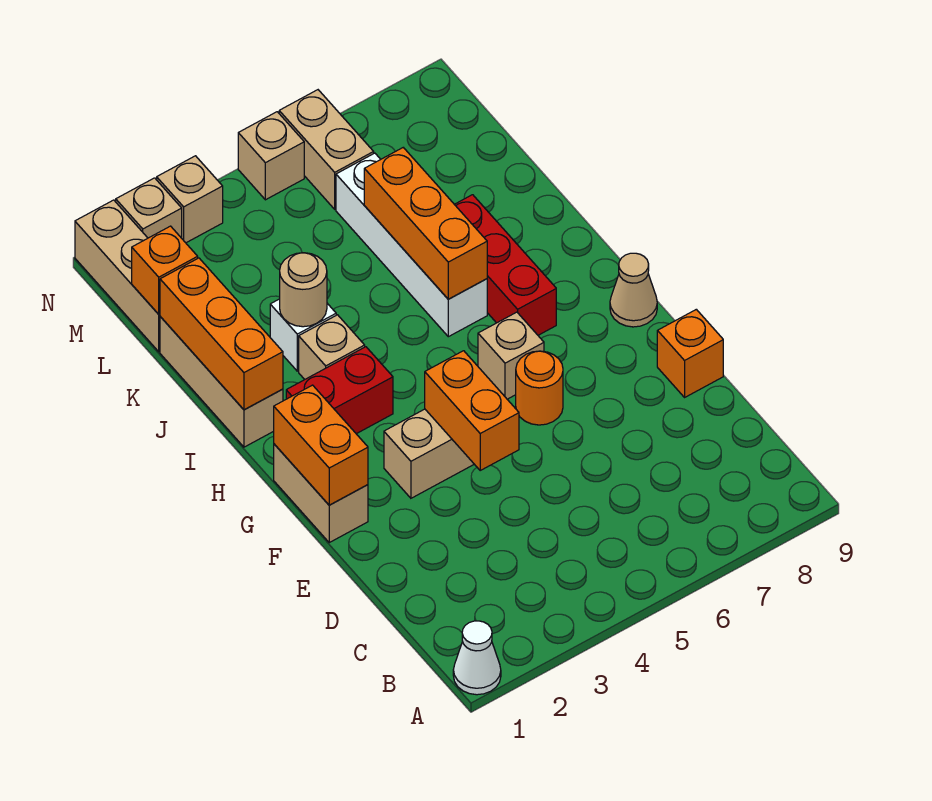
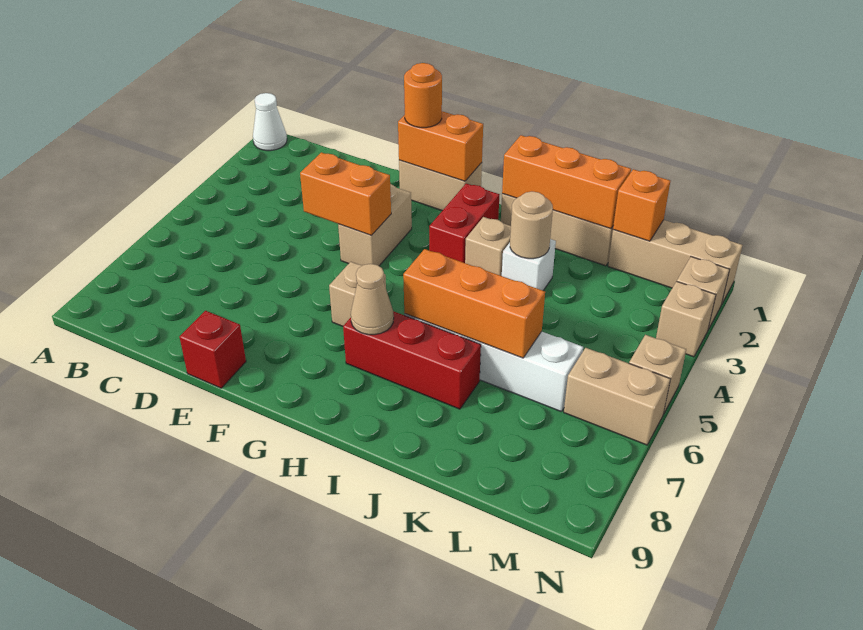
orange 1x1 brick [657,309,723,397] -> red 1x1 brick [180,311,246,388]
orange 1x1 round brick [516,351,563,425] -> orange 1x1 round brick moved to [404,63,442,128]
tan 1x1 cone [610,253,657,327] -> tan 1x1 cone moved to [351,264,394,335]

